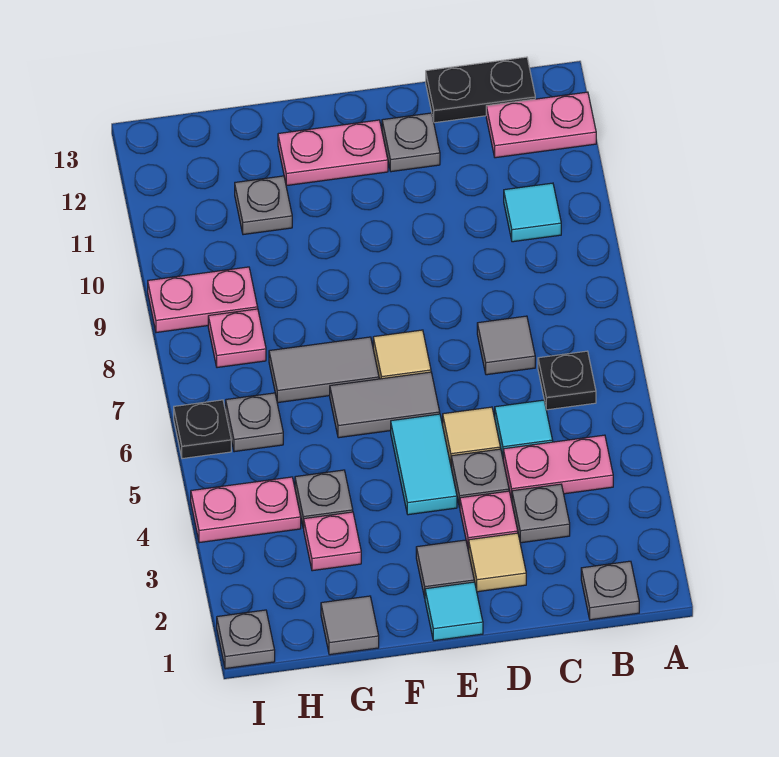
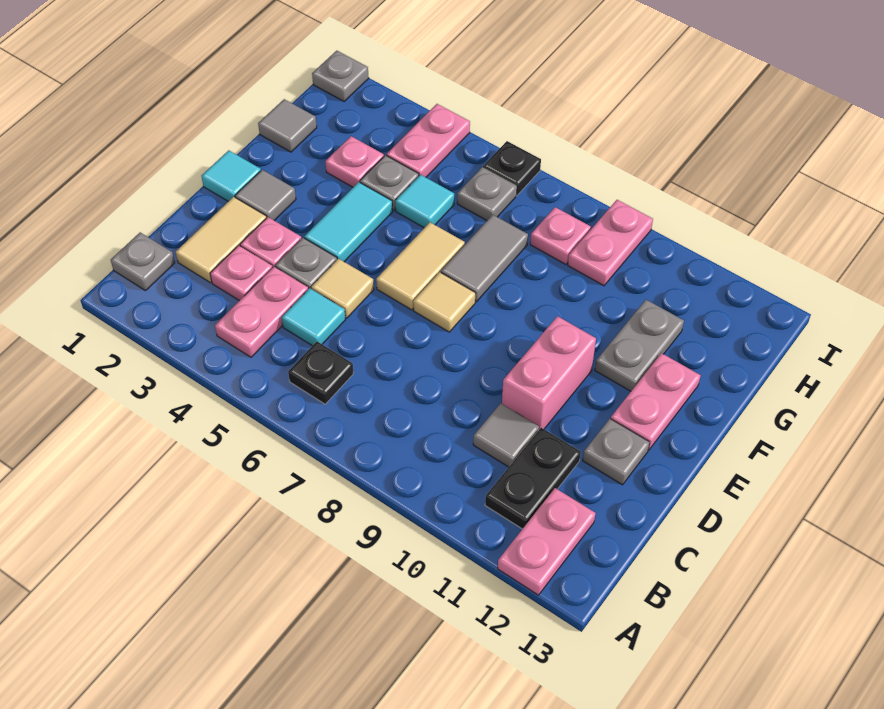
cyan 1x1 tile [504,183,561,242] -> cyan 1x1 tile moved to [395,175,454,228]
black 1x2 plate [426,57,535,123] -> black 1x2 plate moved to [485,428,581,529]
grey 1x1 plate [512,484,570,543] -> pink 1x1 plate [210,245,272,301]
grey 1x1 tile [477,316,535,375] -> grey 1x1 tile moved to [473,403,539,467]
tan 1x1 tile [469,533,526,592] -> tan 1x2 tile [176,197,266,283]
none -> pink 1x2 brick [502,316,596,430]
cyan 1x2 tile [391,414,457,515] -> cyan 1x2 tile turned to [304,182,393,262]
grey 1x2 tile [330,372,440,438] -> tan 1x2 tile [376,222,465,310]
grey 1x1 plate [235,176,292,235] -> grey 1x2 plate [595,300,684,391]

